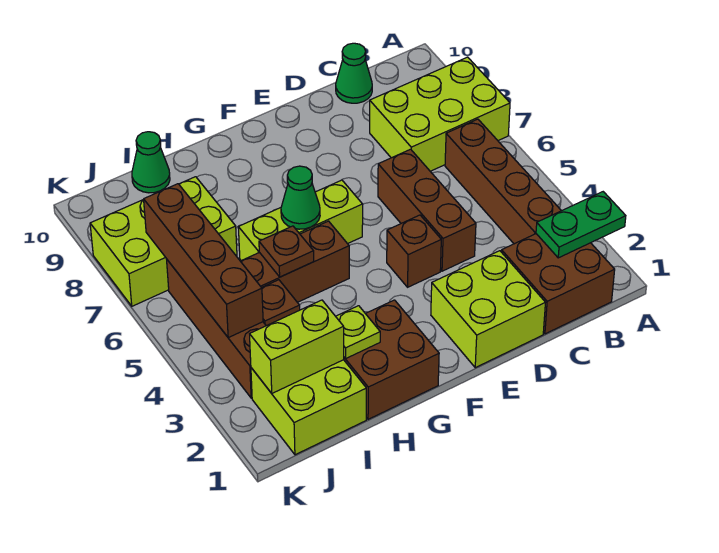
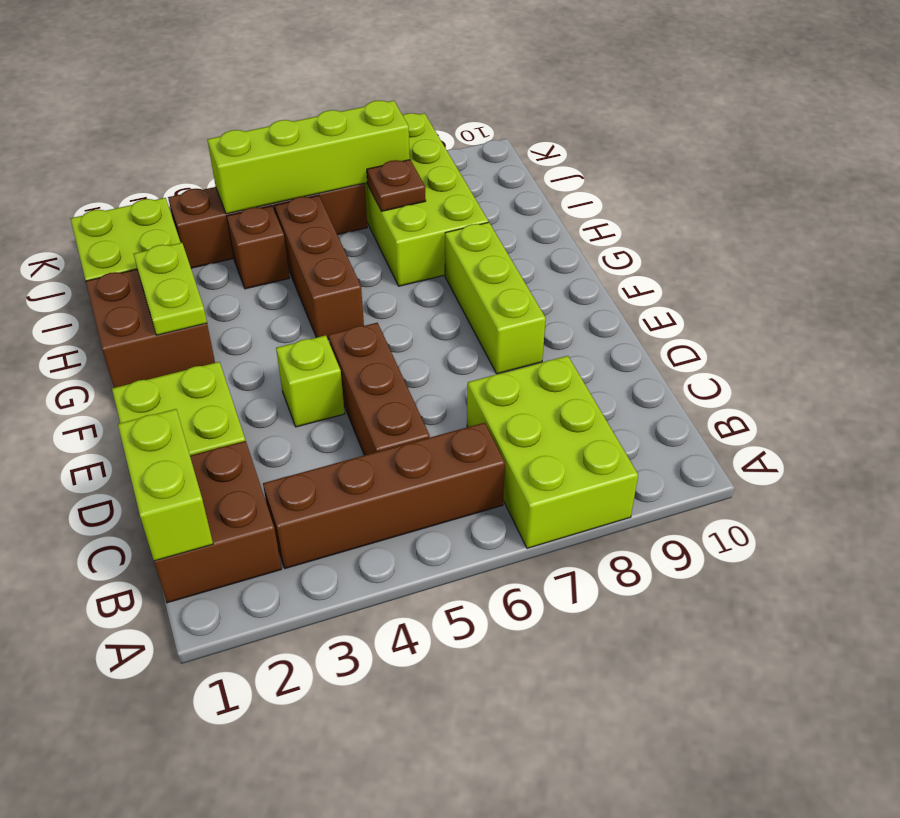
green 1x2 plate [536,192,626,258] -> none
green 1x1 cone [336,43,372,103] -> none
brown 1x3 brick [378,149,476,271] -> brown 1x3 brick turned to [329,323,430,455]
brown 1x1 brick [387,215,441,287] -> lime 1x1 brick [276,335,345,427]
lime 1x3 brick [238,180,363,261] -> lime 1x3 brick moved to [445,222,546,374]
green 1x1 cone [281,166,320,229] -> none
lime 1x1 plate [336,306,380,359] -> lime 1x2 plate [134,243,207,335]
brown 1x1 plate [259,226,314,277] -> brown 1x1 plate moved to [367,160,426,211]
lime 1x2 brick [250,300,344,393] -> lime 1x2 brick moved to [118,409,213,561]
lime 2x3 brick [90,177,237,306] -> lime 2x4 brick [365,113,488,286]
green 1x1 cone [132,132,170,193] -> none
brown 1x4 brick [144,184,263,338] -> lime 1x4 brick [207,100,410,214]

